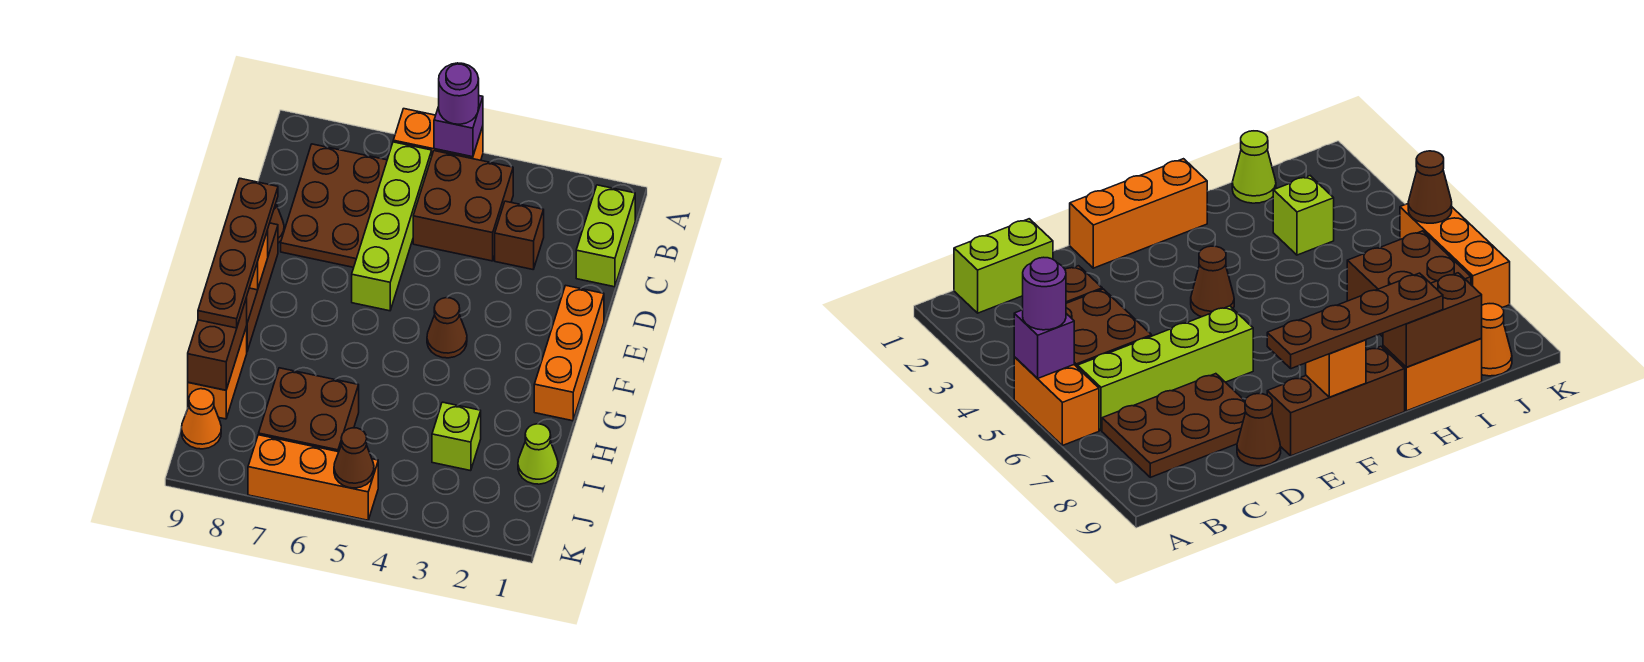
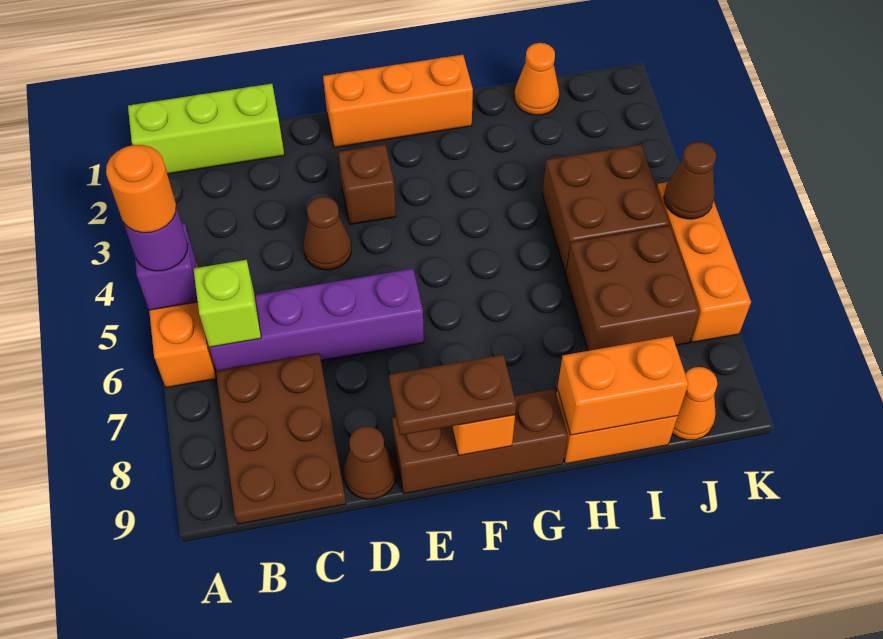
none -> orange 1x1 round brick [106,145,176,233]
lime 1x2 brick [576,185,635,287] -> lime 1x3 brick [128,84,284,174]
brown 2x2 brick [413,151,513,261] -> brown 2x2 brick moved to [542,144,669,274]
lime 1x4 brick [352,142,432,311] -> purple 1x4 brick [209,269,424,371]
brown 2x3 plate [281,144,387,267] -> brown 2x3 plate turned to [216,353,346,524]
brown 1x1 brick [495,201,544,269] -> brown 1x1 brick moved to [338,144,396,225]
brown 1x4 plate [198,178,278,328] -> brown 1x2 plate [389,355,516,435]
brown 1x1 cone [427,298,467,358] -> brown 1x1 cone moved to [303,197,351,270]
brown 1x2 brick [188,298,247,390] -> orange 1x2 brick [557,336,688,435]
lime 1x1 cone [518,424,558,484] -> orange 1x1 cone [514,43,559,115]
lime 1x1 brick [432,402,481,471] -> lime 1x1 brick moved to [194,260,261,347]

